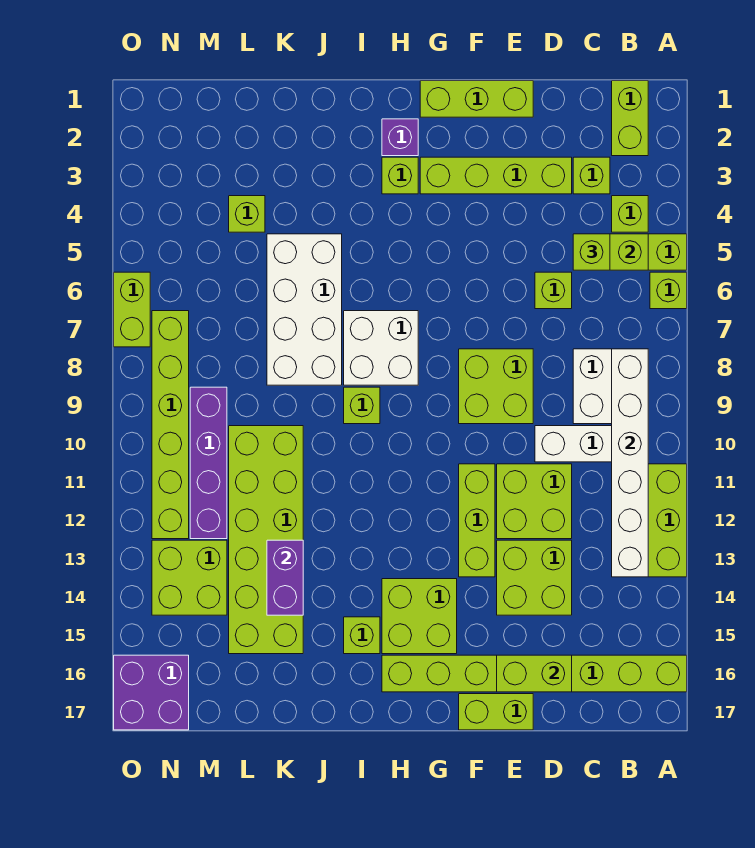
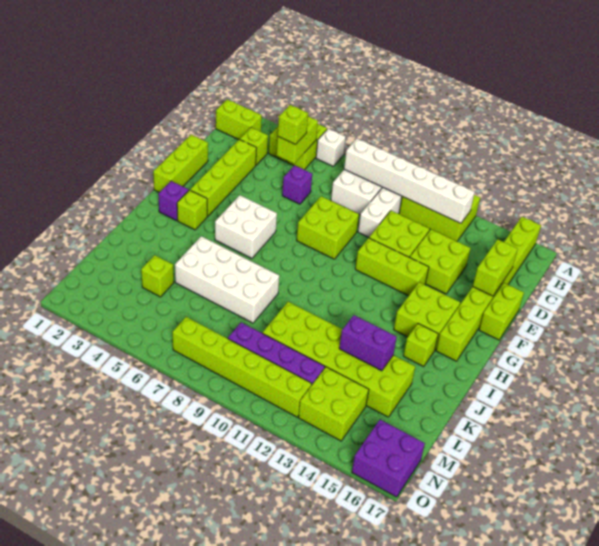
lime 1x1 brick [650,272,687,309] -> white 1x1 brick [316,129,346,166]
lime 1x1 brick [535,272,572,309] -> purple 1x1 brick [282,165,312,204]
white 2x2 brick [344,311,418,385] -> white 2x2 brick moved to [215,195,277,258]
lime 1x1 brick [344,387,380,424] -> none
lime 1x2 brick [114,272,150,347] -> none

